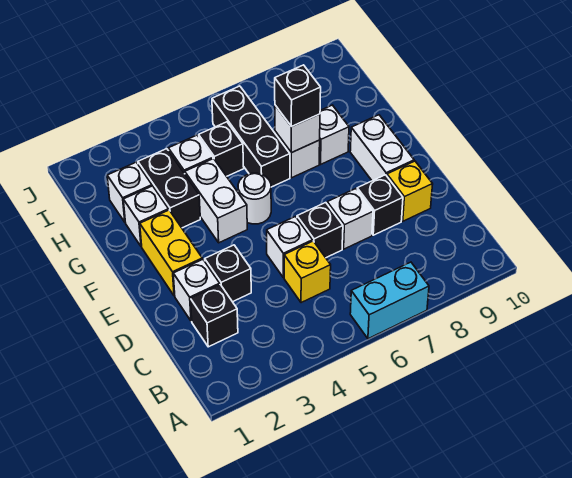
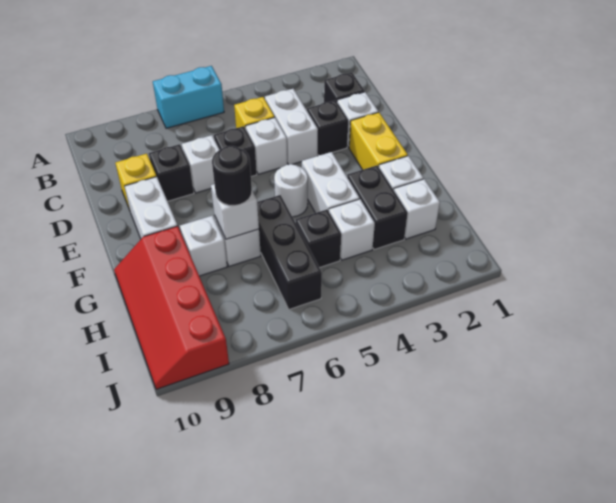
none -> white 1x2 brick [265,89,318,165]
black 1x1 brick [275,65,321,127] -> black 1x1 round brick [212,146,252,205]
none -> red 2x4 slope [114,226,229,389]

